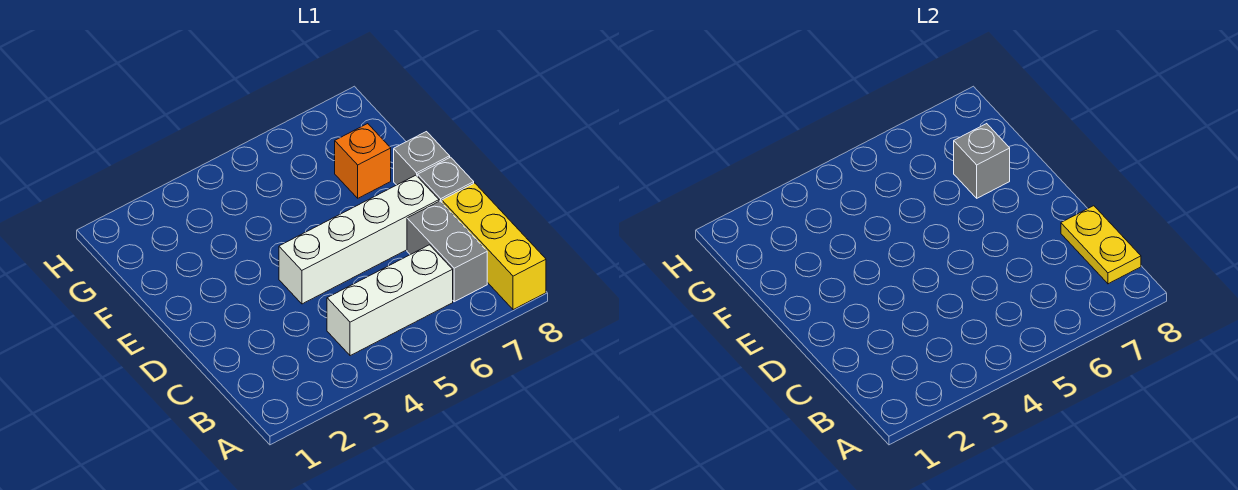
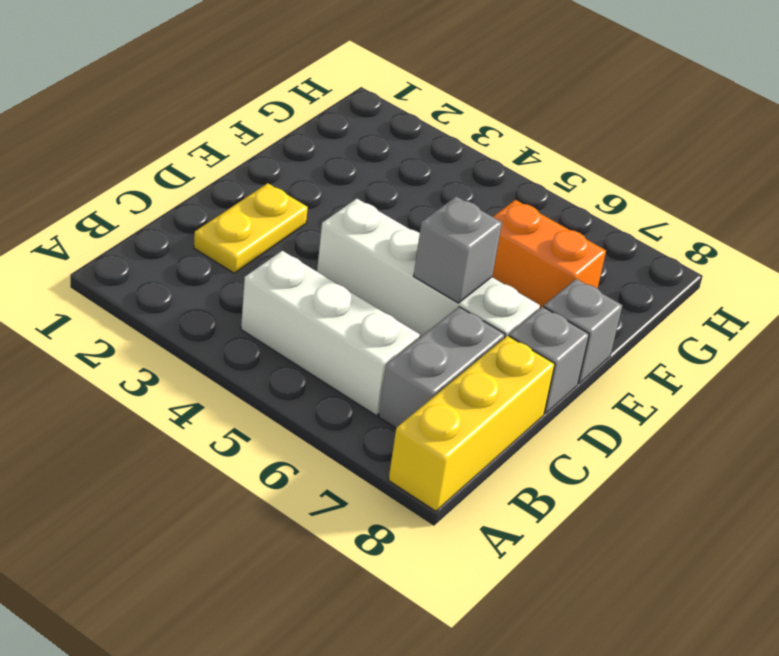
yellow 1x2 plate [1061,206,1141,284] -> yellow 1x2 plate moved to [194,183,308,273]
orange 1x1 brick [335,124,391,198] -> orange 1x2 brick [492,200,606,309]
grey 1x1 brick [954,124,1010,198] -> grey 1x1 brick moved to [414,196,502,303]

